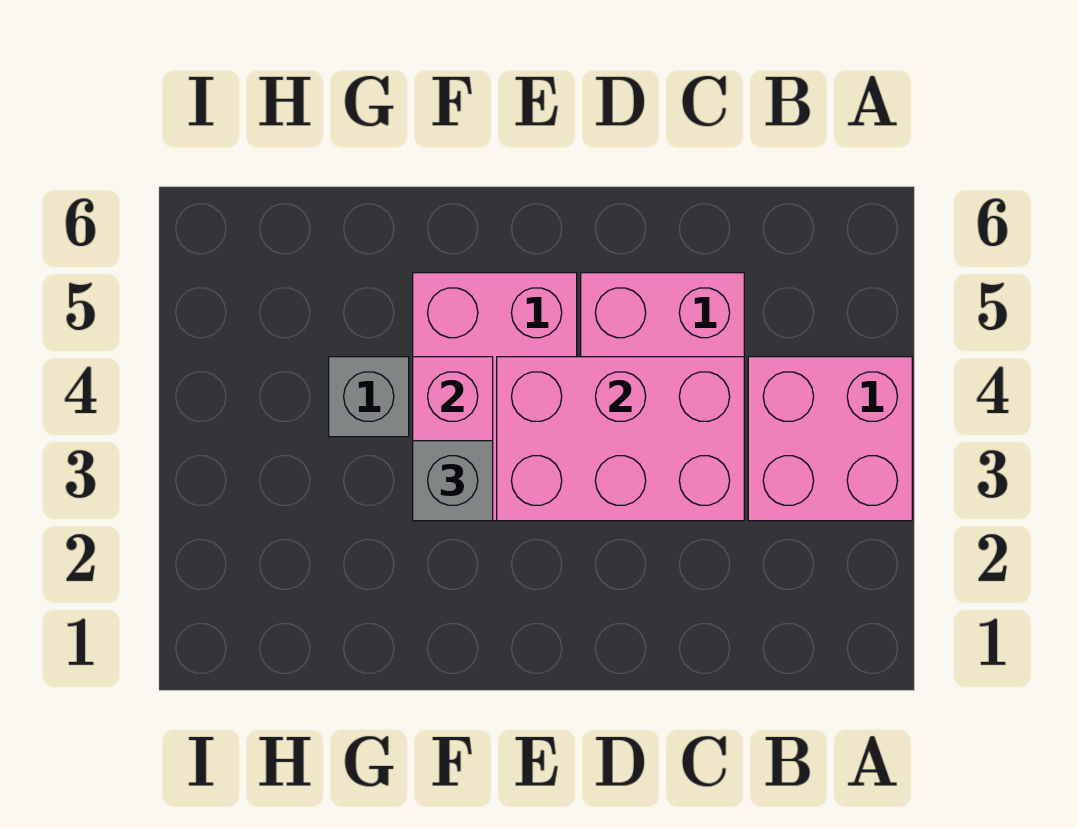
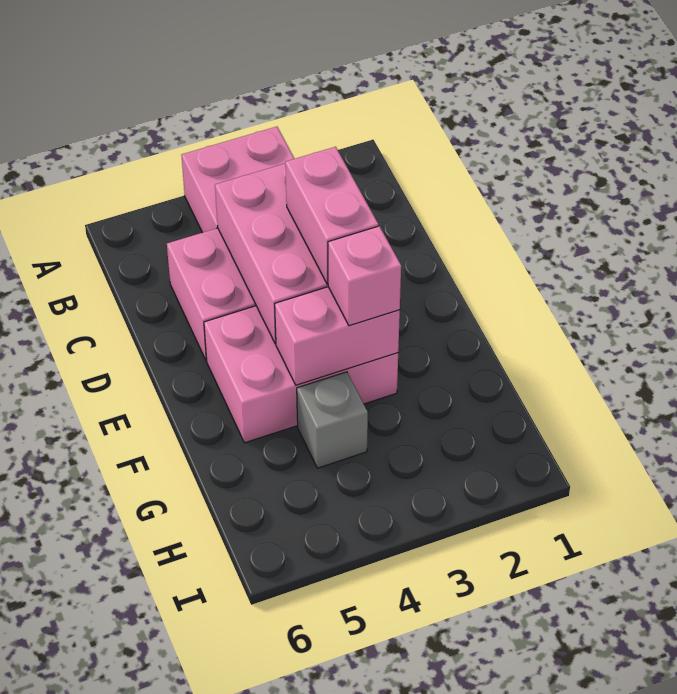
none -> pink 1x2 brick [285,147,378,284]
grey 1x1 brick [413,441,493,521] -> pink 1x1 brick [328,226,401,326]

